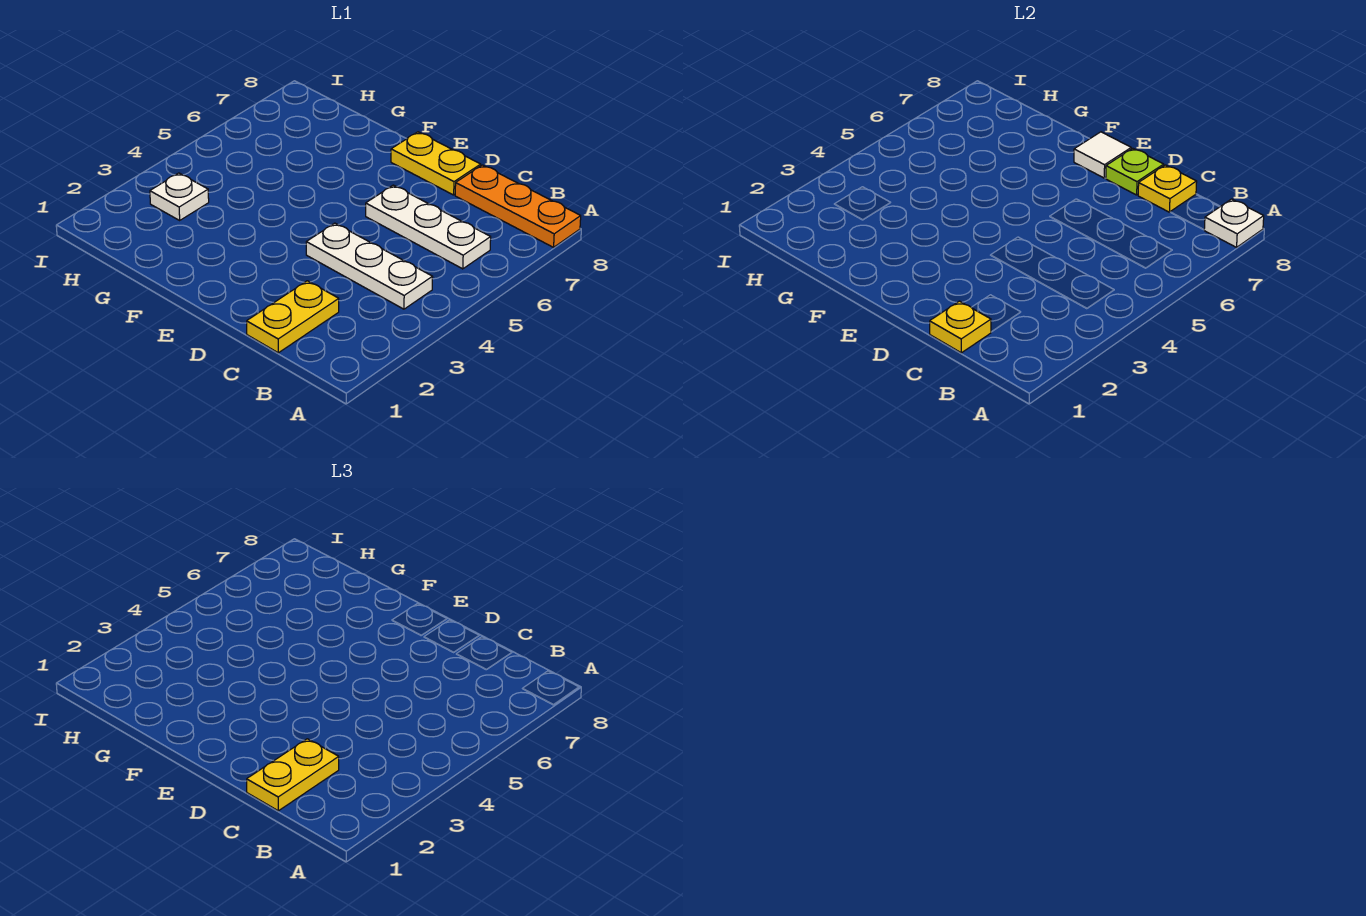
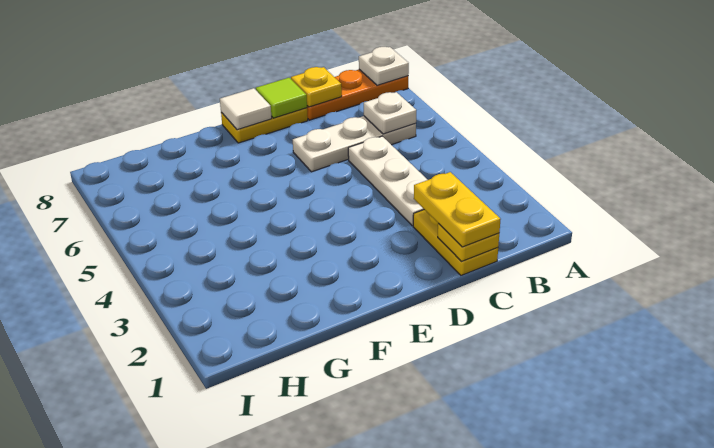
white 1x3 plate [306,223,433,309] -> white 1x3 plate turned to [348,136,427,226]
lime 1x1 plate [1106,148,1164,195] -> lime 1x1 tile [256,78,307,118]
white 1x1 plate [150,173,209,220] -> white 1x1 plate moved to [364,92,416,134]

